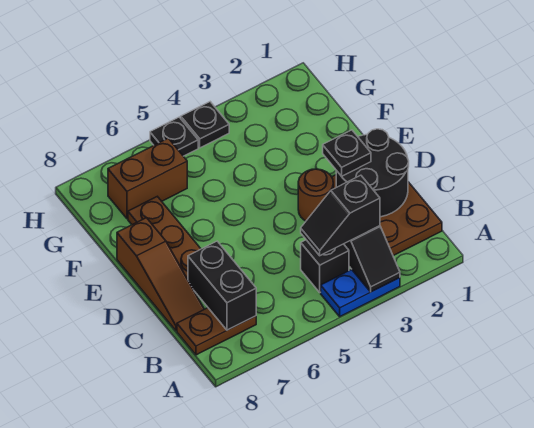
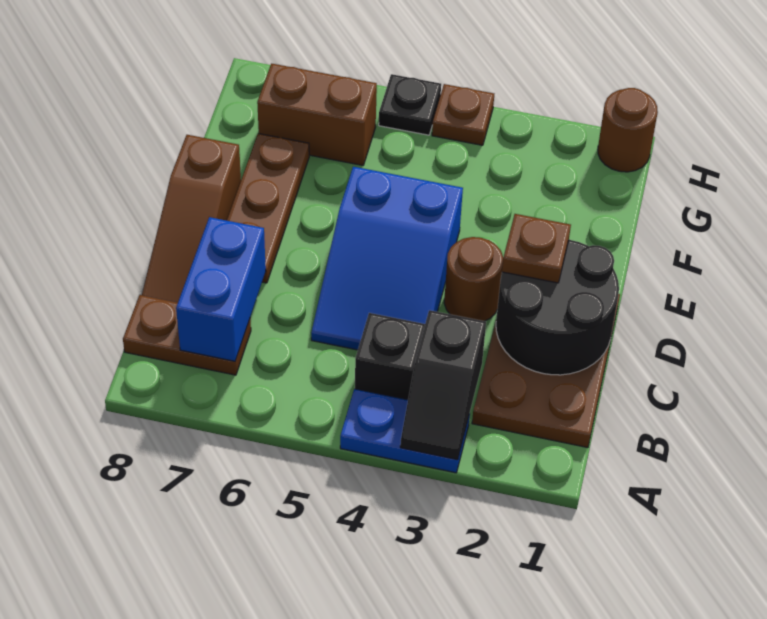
black 1x2 slope [301,175,380,256] -> none
black 1x2 brick [188,241,256,330] -> blue 1x2 brick [176,217,266,361]
none -> blue 2x3 slope [311,167,463,350]
black 1x1 plate [323,130,371,176] -> brown 1x1 plate [502,214,571,283]
none -> brown 1x1 round brick [598,88,658,172]
black 1x1 plate [181,102,229,148] -> brown 1x1 plate [432,84,494,145]

